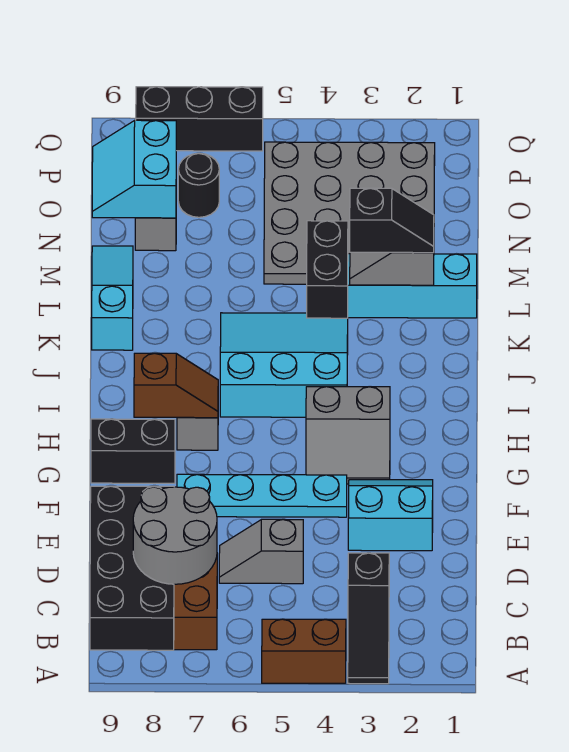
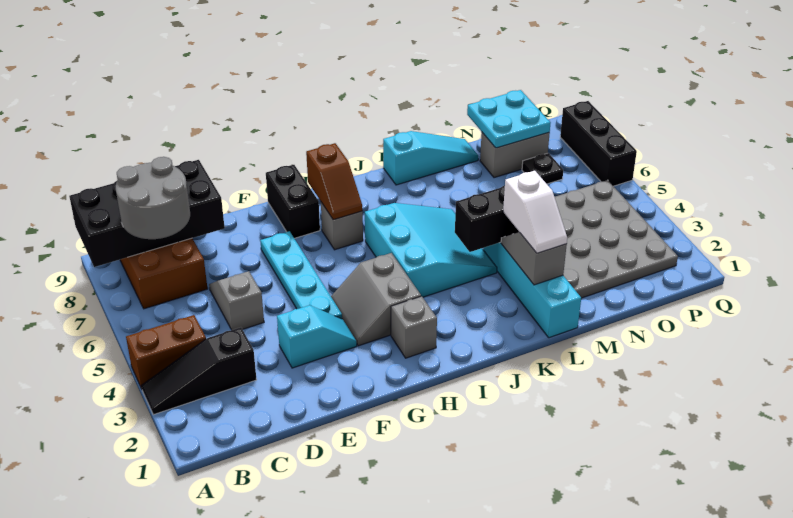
brown 1x2 brick [262,619,346,683] -> brown 1x2 brick turned to [126,315,206,388]
cyan 2x2 slope [348,480,433,551] -> cyan 1x2 slope [277,305,357,368]
none -> grey 1x1 brick [391,296,437,358]
black 1x2 slope [350,188,434,253] -> white 1x2 slope [503,171,567,253]
cyan 2x2 slope [92,120,176,218] -> cyan 2x2 plate [467,90,551,148]
black 1x1 round brick [178,153,219,217] -> black 1x1 plate [522,153,563,184]

